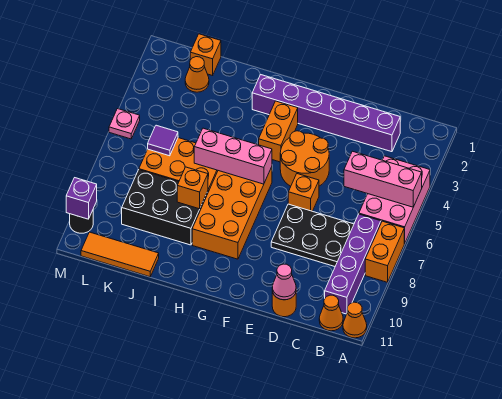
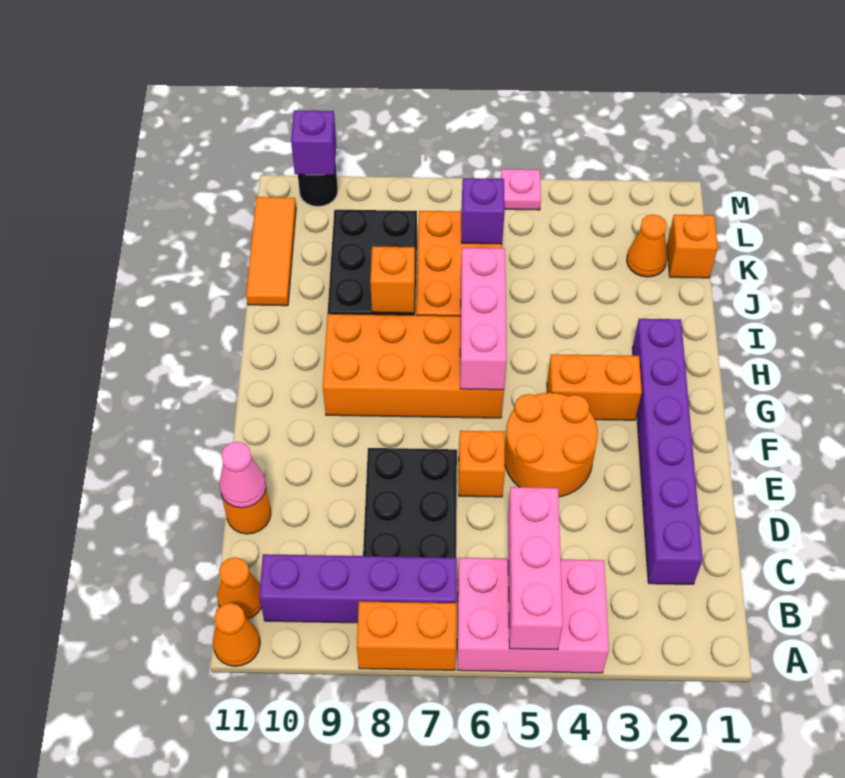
purple 1x1 tile [148,125,178,156] -> purple 1x1 brick [461,178,505,244]

